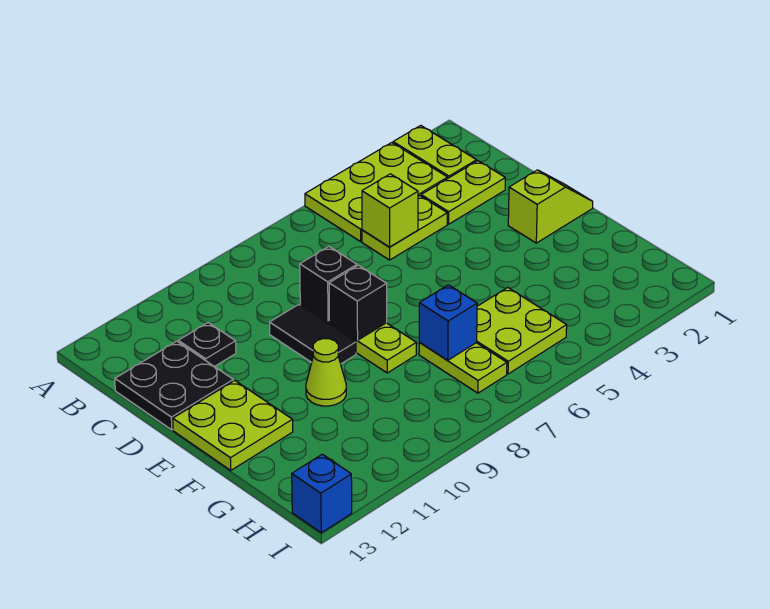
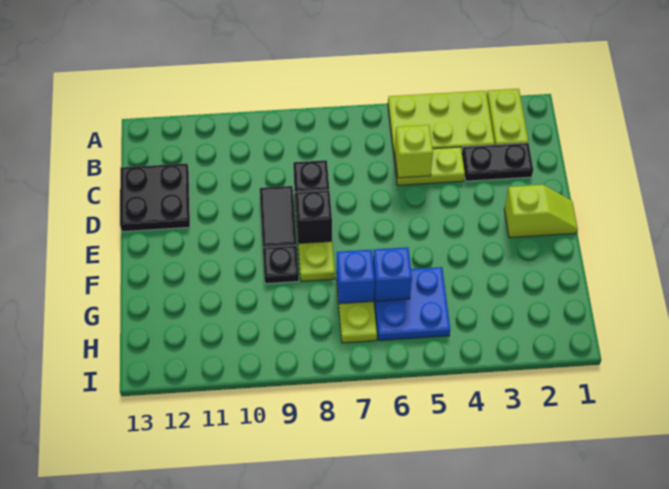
lime 1x2 plate [421,161,505,224] -> black 1x2 plate [462,143,533,181]
black 1x1 plate [178,323,236,367] -> black 1x1 plate moved to [263,245,299,284]
lime 2x2 plate [173,381,293,470] -> none
lime 1x1 cone [306,339,346,406] -> none
lime 2x2 plate [477,288,567,374] -> blue 2x2 plate [374,267,450,340]
blue 1x1 brick [292,454,352,533] -> blue 1x1 brick moved to [373,247,412,301]

